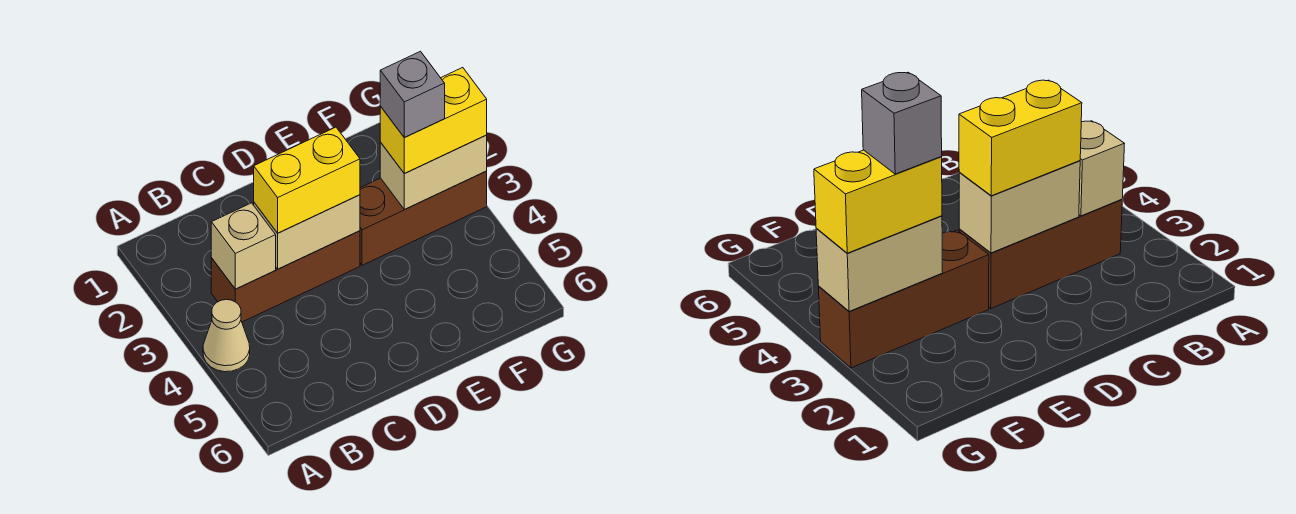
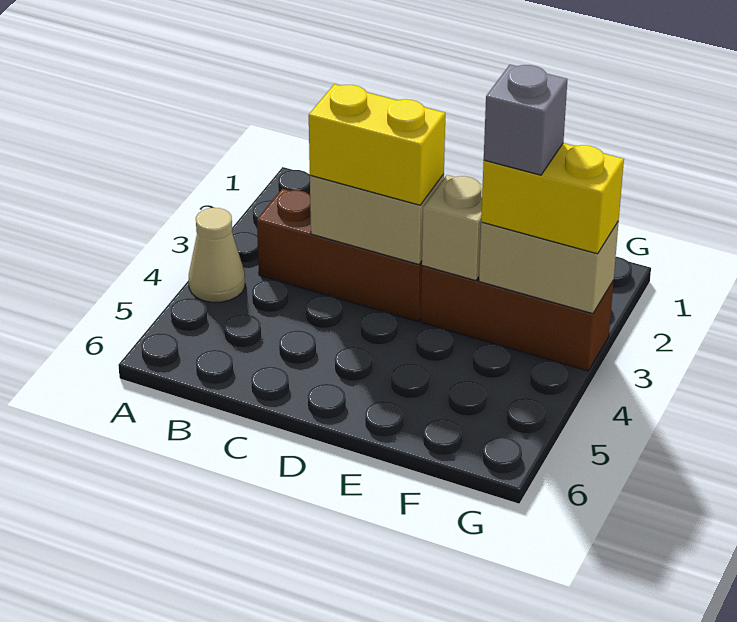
tan 1x1 brick [211,203,276,289] -> tan 1x1 brick moved to [422,175,483,281]

